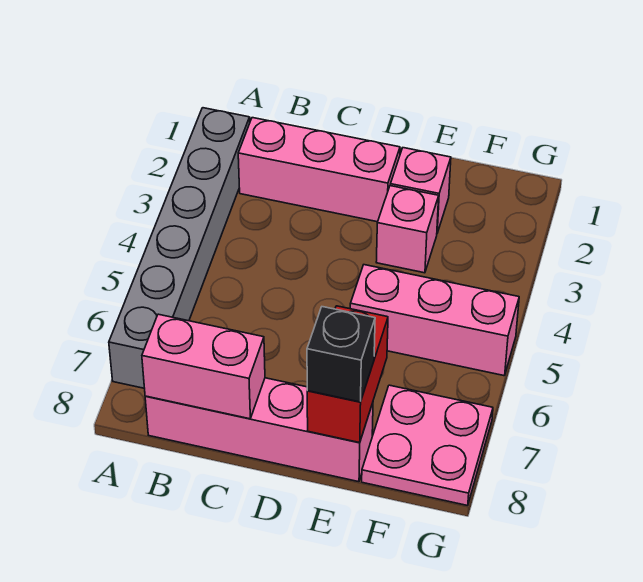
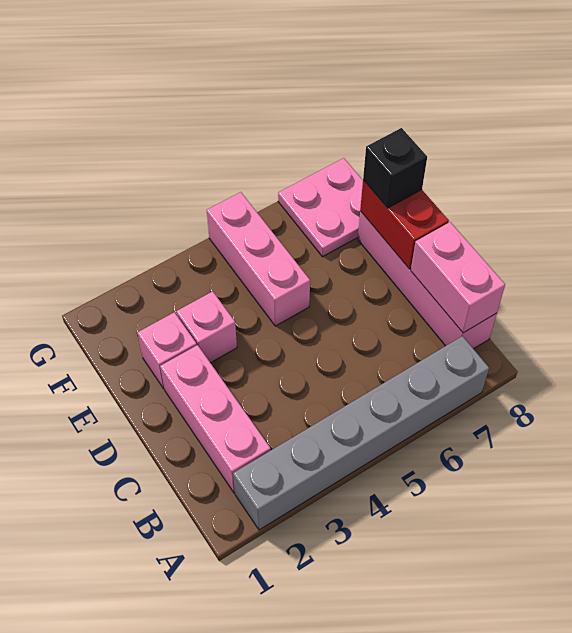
red 1x2 brick [307,306,388,443] -> red 1x2 brick turned to [360,180,449,269]

